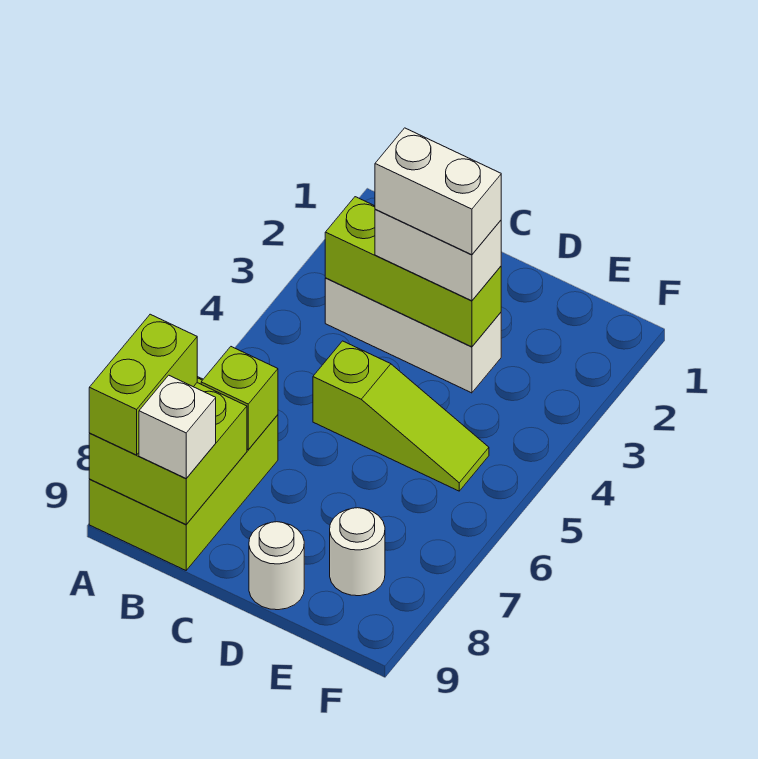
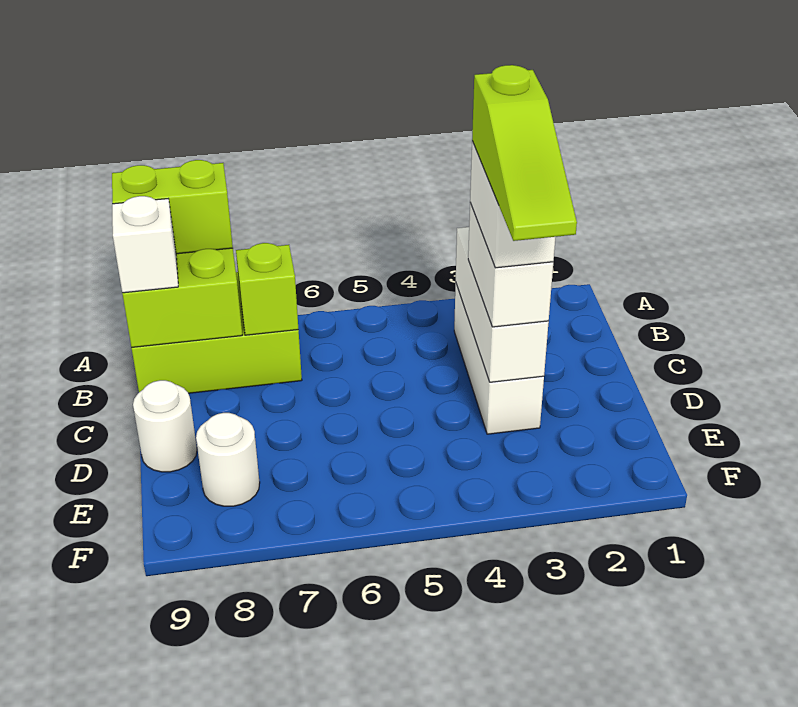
lime 1x3 brick [325,197,501,347] -> white 1x3 brick [456,227,549,382]
lime 1x3 slope [313,341,489,491] -> lime 1x3 slope moved to [472,65,577,241]

